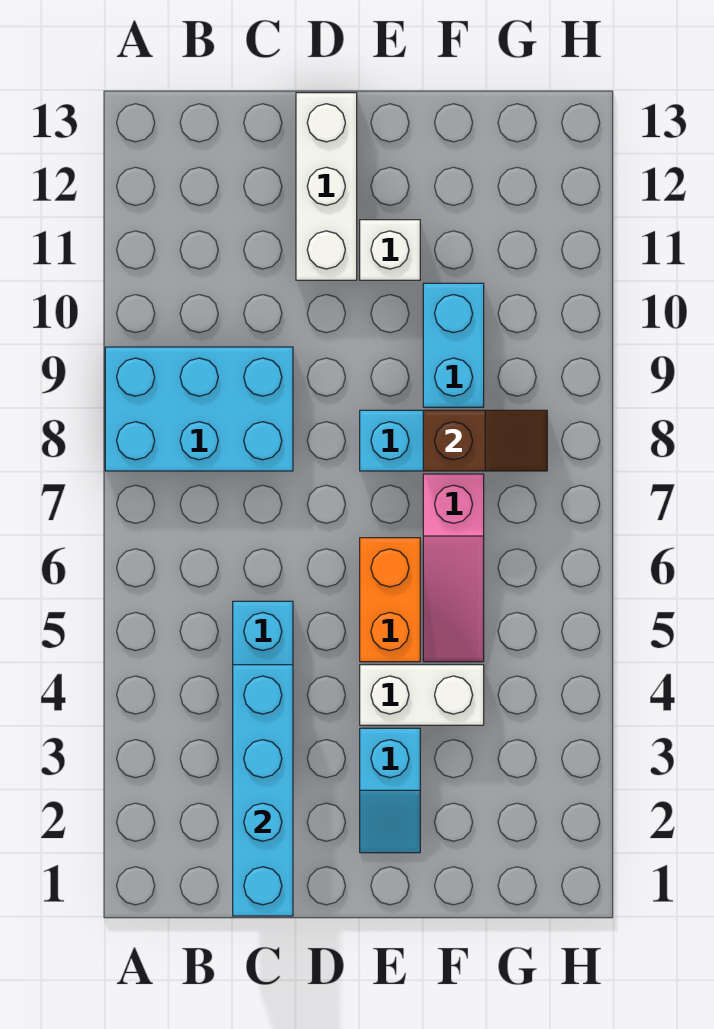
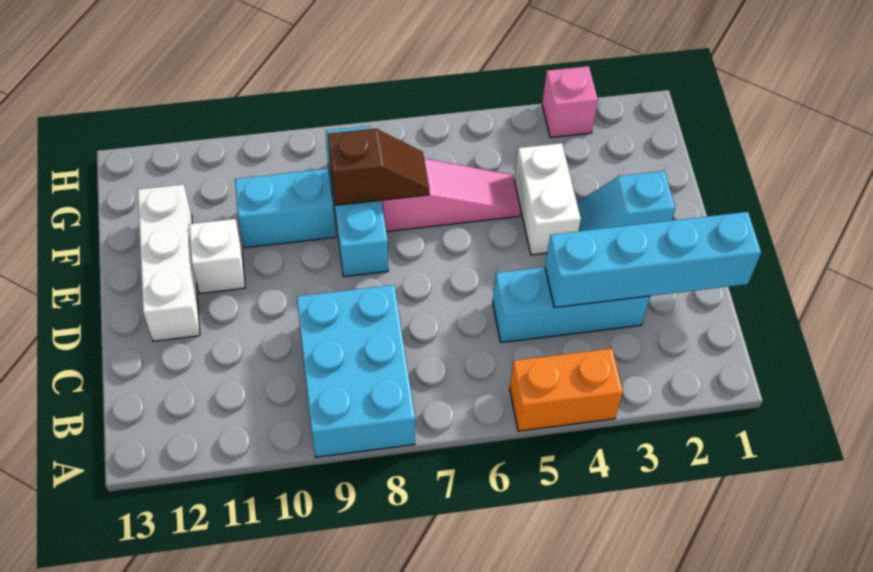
white 1x3 brick [296,93,357,280] -> white 1x3 brick turned to [138,184,200,341]
cyan 1x2 slope [360,728,420,853] -> cyan 1x2 slope turned to [577,171,675,231]
orange 1x2 brick [360,538,420,662] -> orange 1x2 brick moved to [510,349,623,431]
brown 1x2 slope [423,410,547,471] -> brown 1x2 slope turned to [328,128,429,205]
none -> pink 1x1 brick [542,66,598,138]

